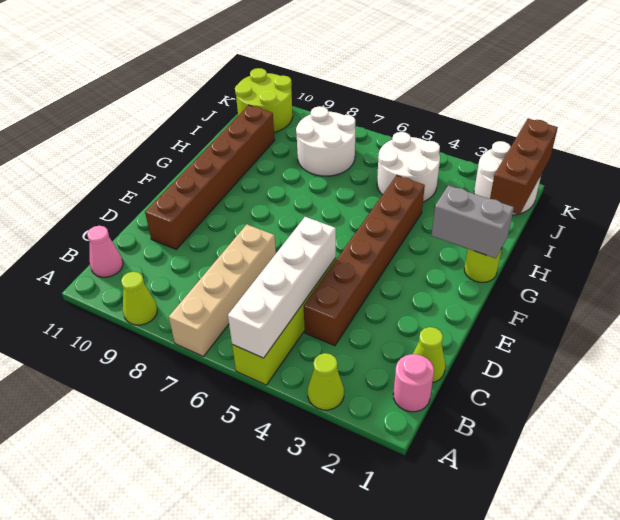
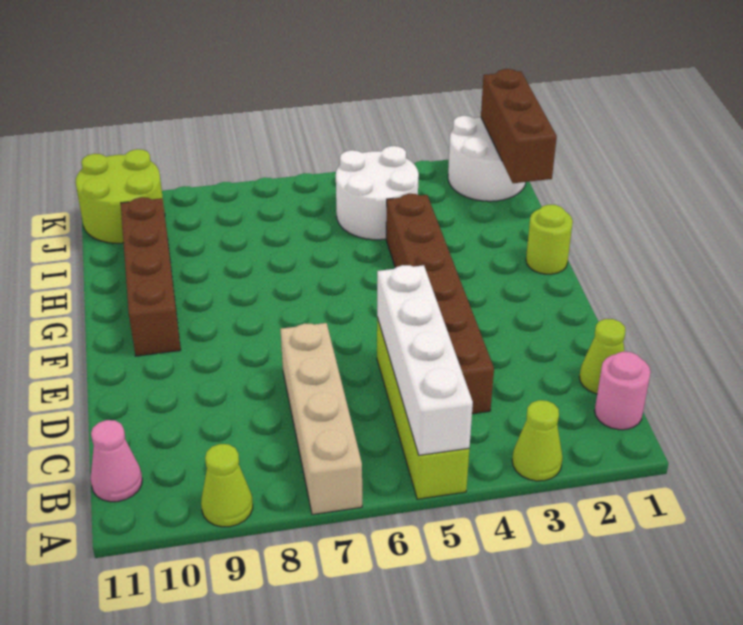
brown 1x6 brick [145,105,275,249] -> brown 1x4 brick [121,197,181,356]
grey 1x2 brick [432,185,514,258] -> none
white 2x2 round brick [296,106,355,176] -> none

